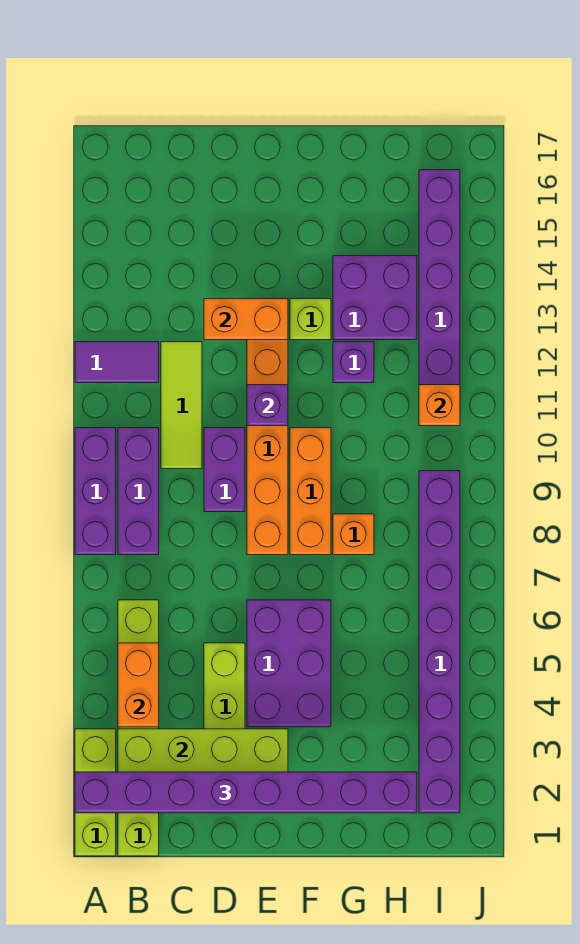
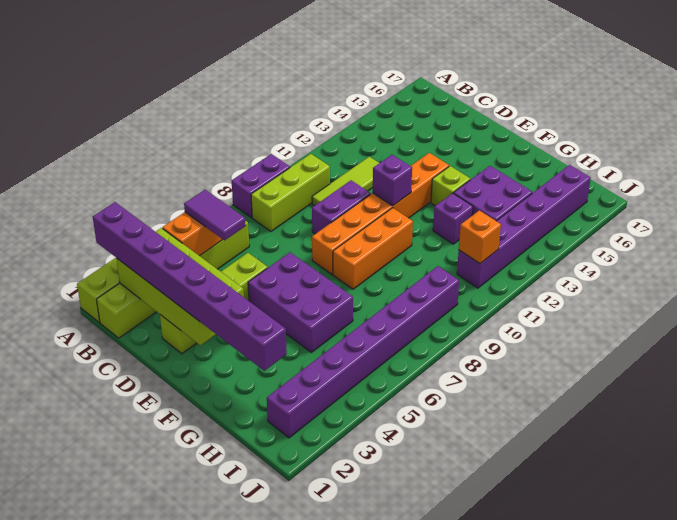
purple 1x3 brick [75,428,116,555] -> purple 1x2 brick [232,154,290,218]
purple 1x2 tile [75,342,159,383] -> purple 1x2 tile moved to [184,190,246,240]
purple 1x3 brick [118,428,159,555] -> lime 1x3 brick [251,154,330,231]
orange 1x2 brick [204,299,288,340] -> none
purple 2x3 brick [247,600,331,727] -> purple 2x3 brick turned to [248,252,353,352]
orange 1x1 brick [333,514,374,555] -> none

